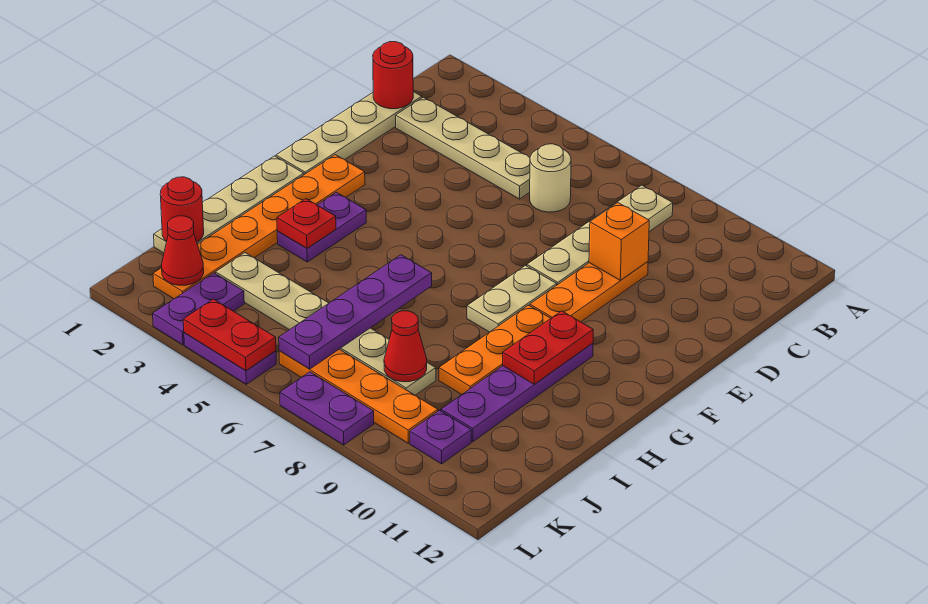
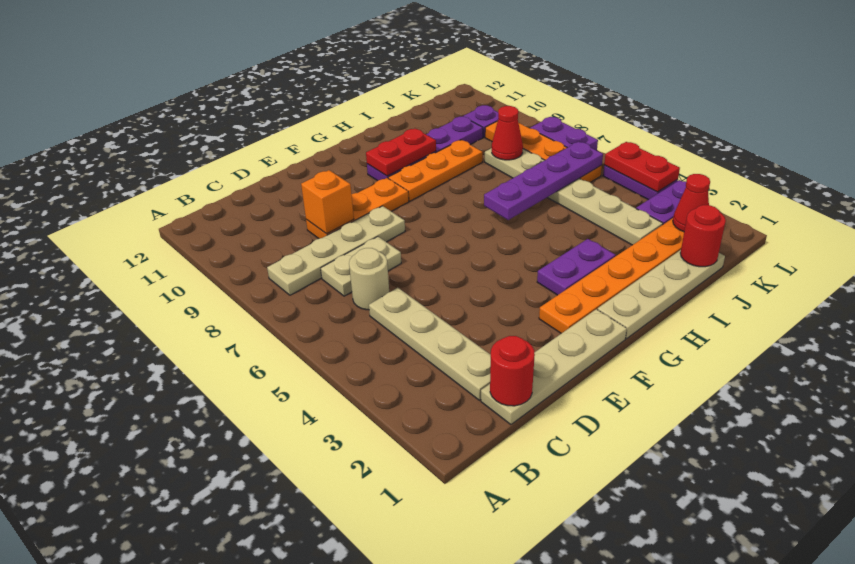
tan 1x2 plate [467,266,557,332] -> tan 1x2 plate moved to [321,237,401,296]
red 1x1 plate [277,199,336,248] -> none

